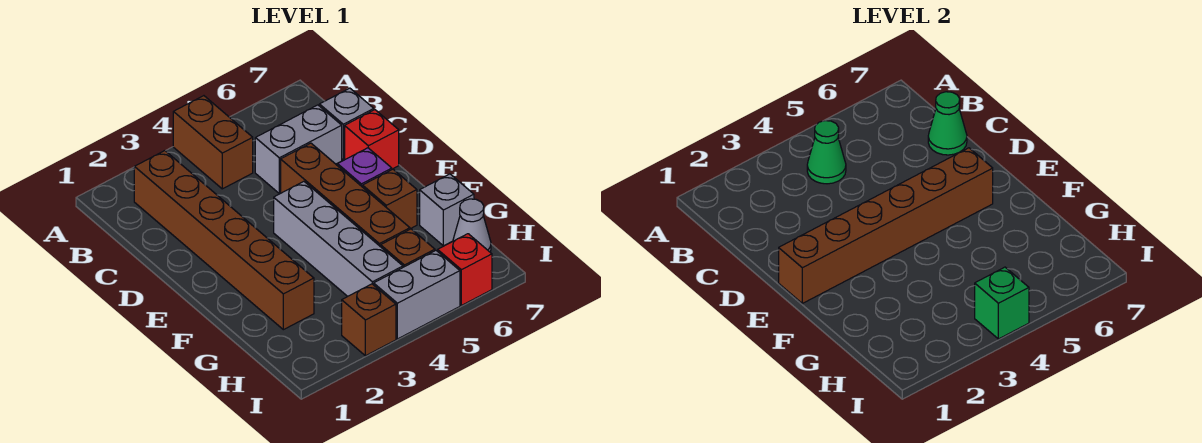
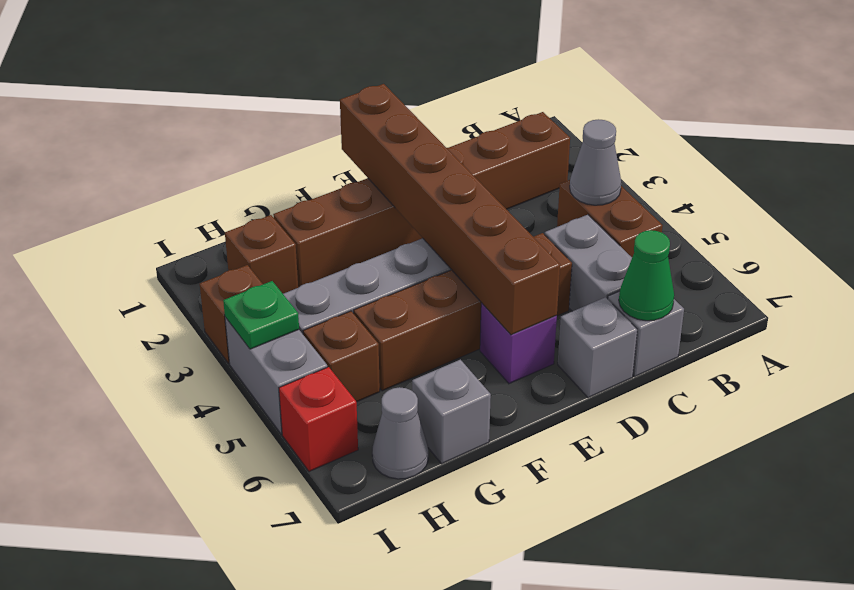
brown 1x2 brick [173,96,253,189] -> brown 1x2 brick turned to [557,180,663,257]
green 1x1 cone [807,121,846,184] -> grey 1x1 cone [570,119,621,205]
red 1x1 brick [345,110,399,169] -> grey 1x1 brick [558,297,637,398]
brown 1x1 brick [363,169,417,229] -> brown 1x1 brick moved to [225,215,298,294]
green 1x1 brick [975,267,1029,339] -> green 1x1 plate [223,281,299,349]

